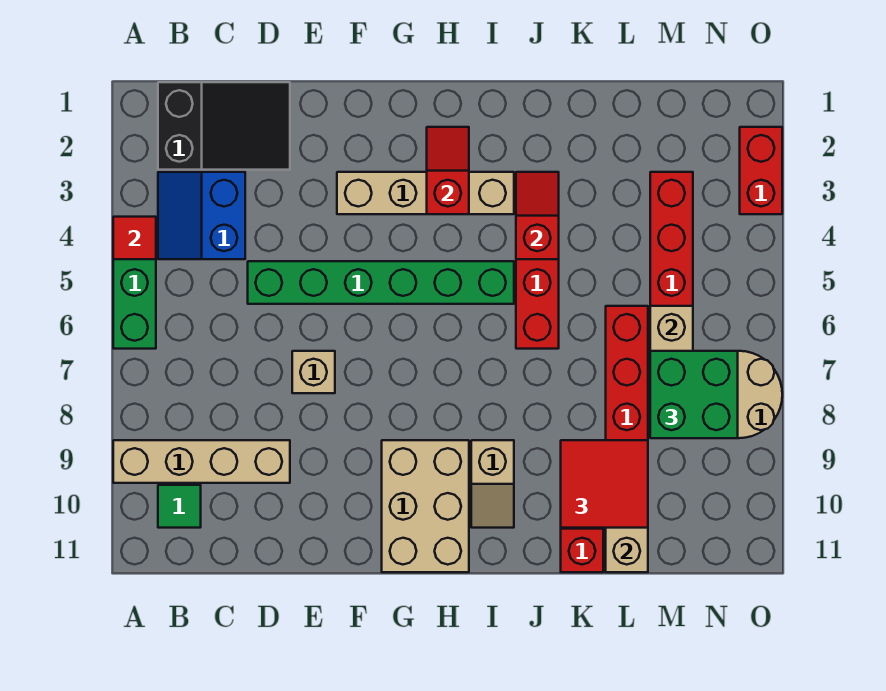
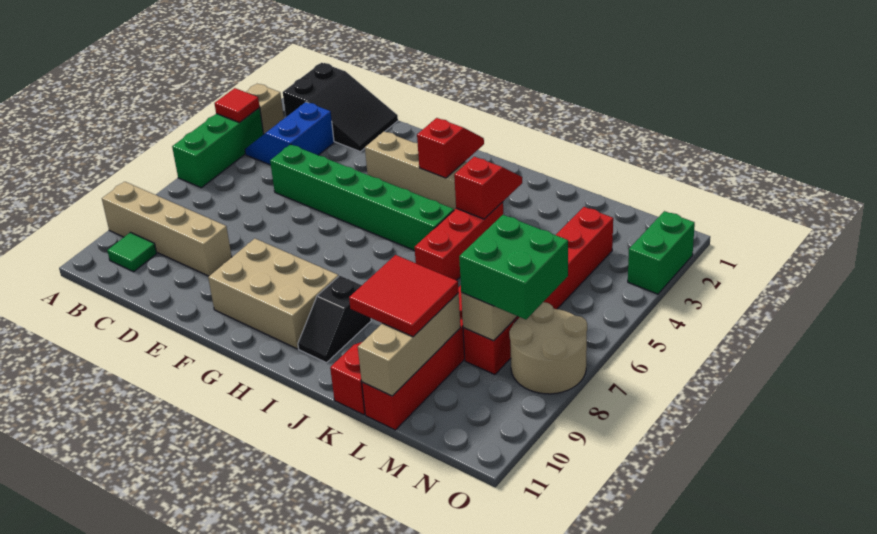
tan 1x1 brick [292,351,335,393] -> tan 1x1 brick moved to [246,84,284,134]
tan 2x3 brick [382,440,469,572] -> tan 2x3 brick turned to [208,239,339,349]
tan 1x2 slope [471,440,514,528] -> black 1x2 slope [298,276,371,363]
red 1x2 brick [740,127,782,214] -> green 1x2 brick [628,211,695,294]

